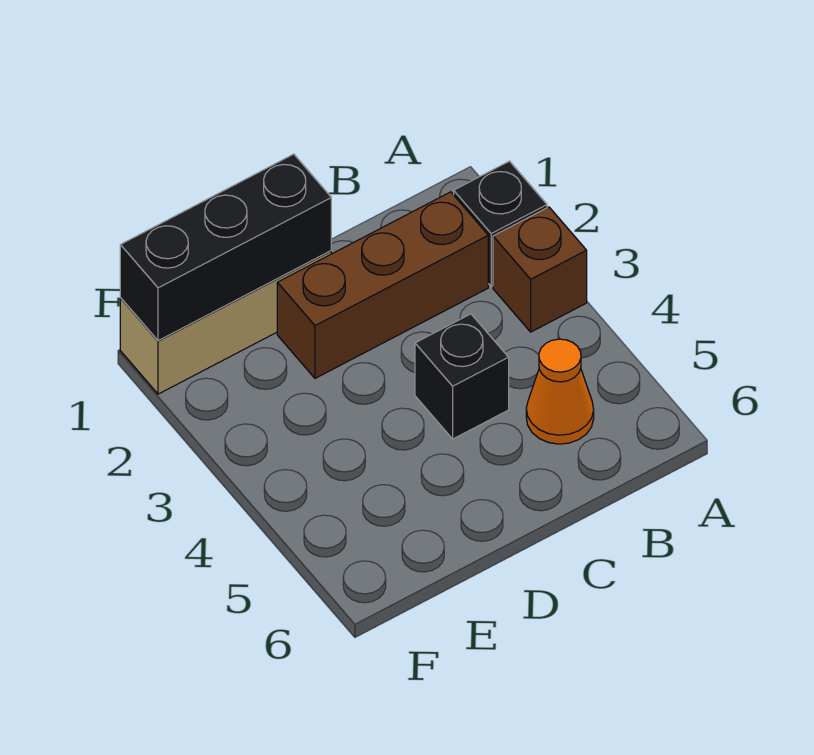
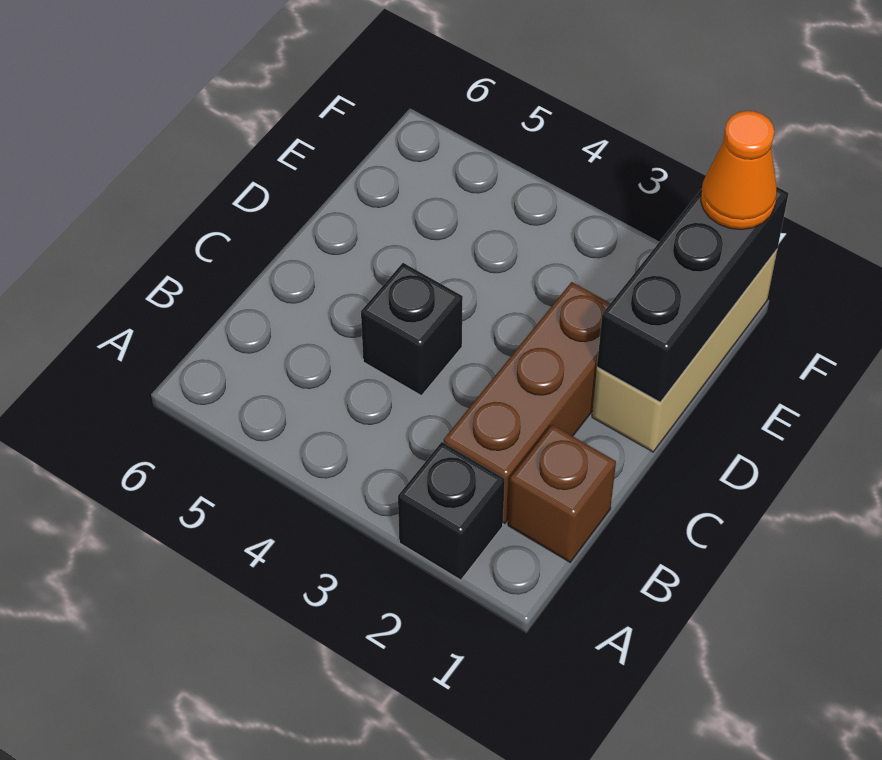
brown 1x1 brick [493,207,587,332] -> brown 1x1 brick moved to [508,425,616,562]
orange 1x1 cone [526,339,594,444] -> orange 1x1 cone moved to [701,111,777,230]

